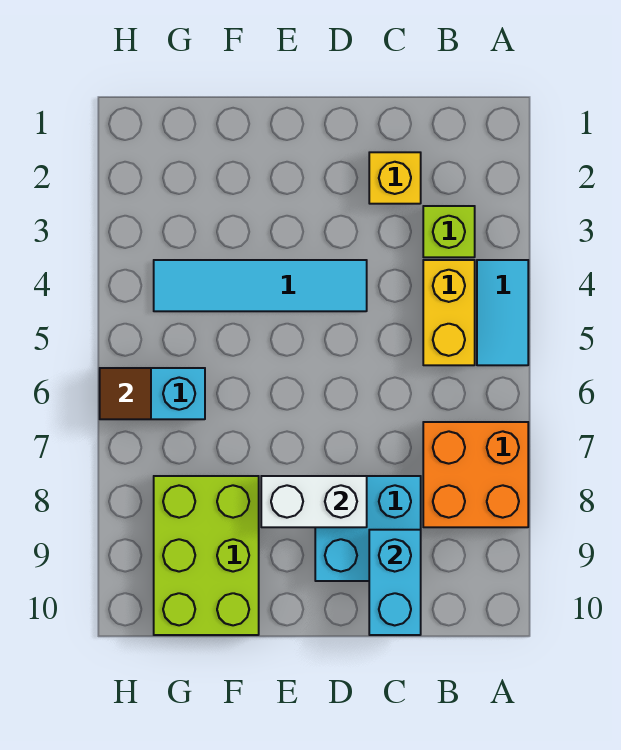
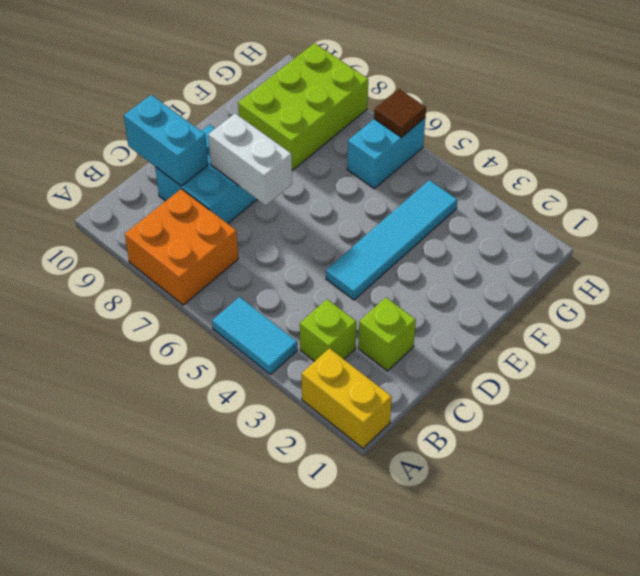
yellow 1x2 brick [423,260,475,365] -> yellow 1x2 brick moved to [302,348,392,448]
yellow 1x1 brick [369,152,421,204] -> lime 1x1 brick [358,298,416,371]
white 1x2 brick [261,476,367,527] -> white 1x2 brick turned to [208,113,292,205]
lime 2x3 brick [154,476,259,635] -> lime 2x3 brick turned to [238,43,368,170]

